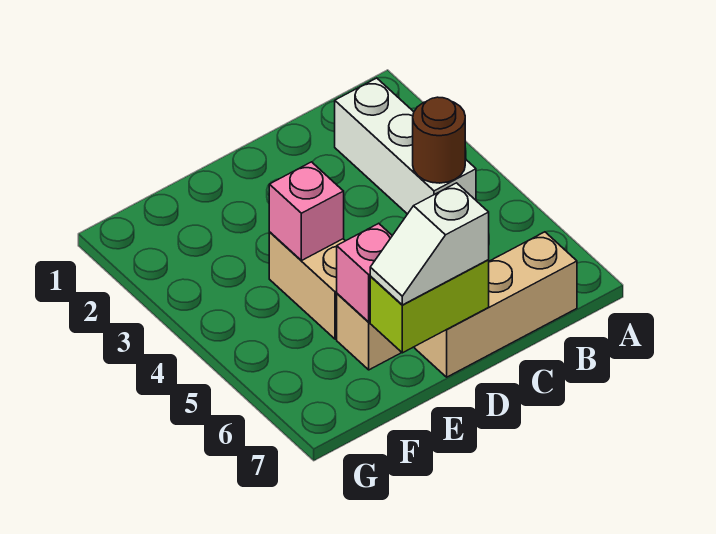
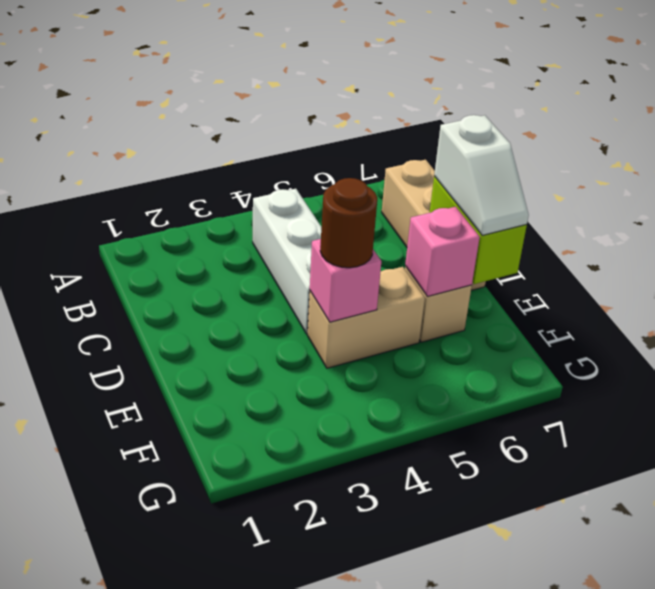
white 1x3 brick [335,78,476,214] -> white 1x3 brick turned to [253,189,321,334]
brown 1x1 round brick [413,97,465,183] -> brown 1x1 round brick moved to [320,178,377,268]

